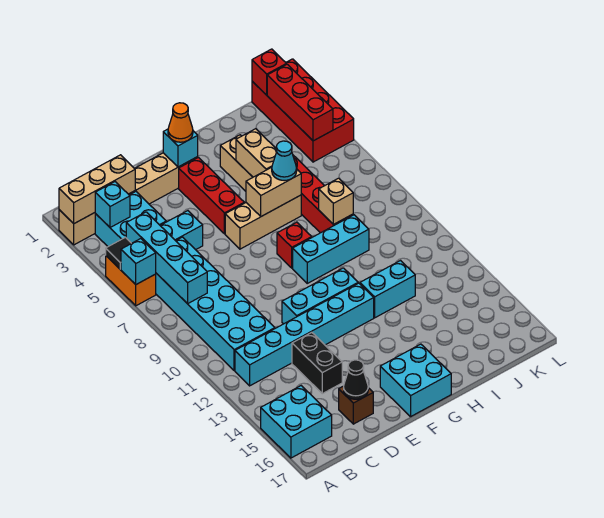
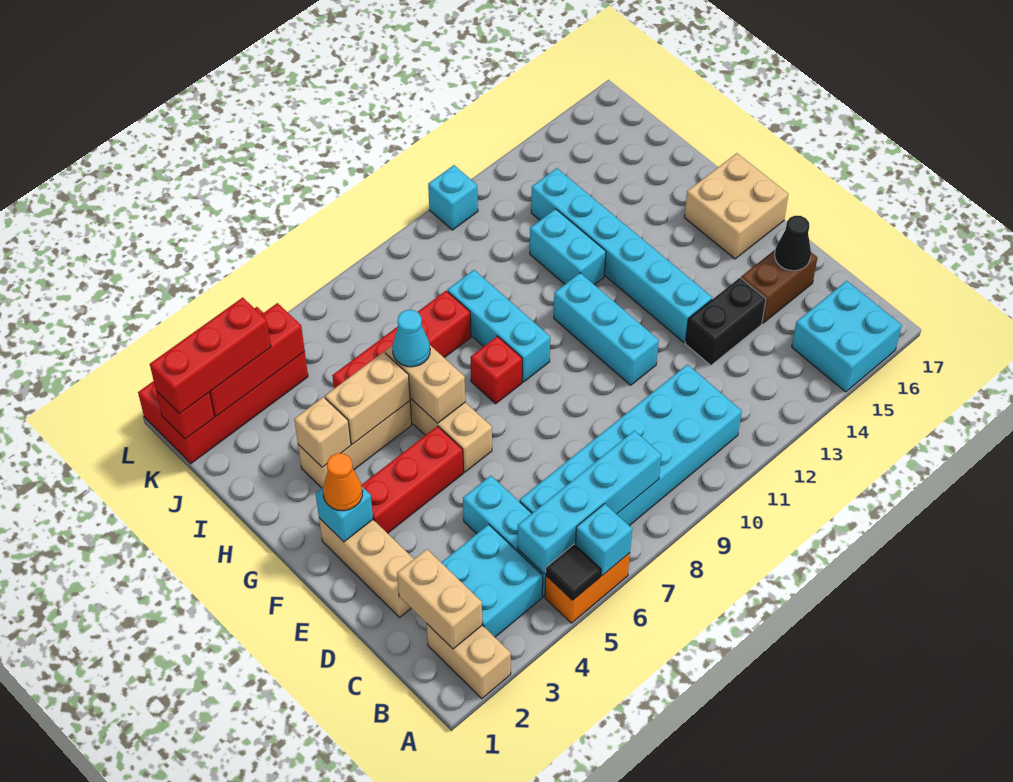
tan 1x3 brick [59,155,135,224] -> tan 1x2 brick [397,549,482,649]
cyan 1x1 brick [95,182,130,228] -> cyan 1x1 brick moved to [428,165,478,230]
cyan 1x6 brick [235,283,374,386] -> cyan 1x6 brick moved to [531,168,712,343]
brown 1x1 brick [339,386,373,424] -> brown 1x2 brick [741,250,817,323]
cyan 2x2 brick [380,344,451,417] -> tan 2x2 brick [684,153,788,259]
tan 1x1 brick [319,178,353,225] -> tan 1x1 brick moved to [294,397,351,467]
none -> red 1x3 brick [150,297,271,414]

